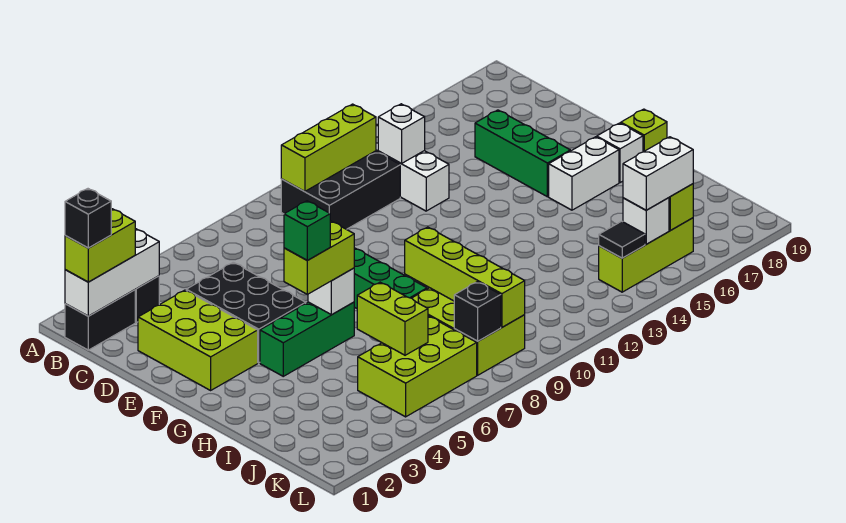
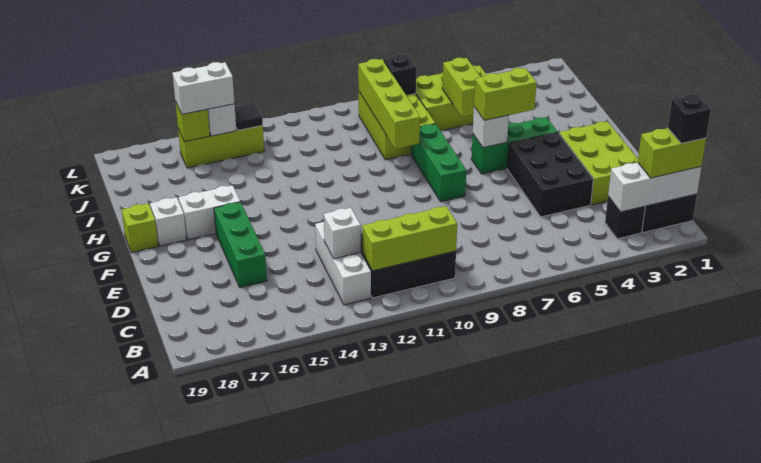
green 1x1 brick [284,201,330,260] -> none

